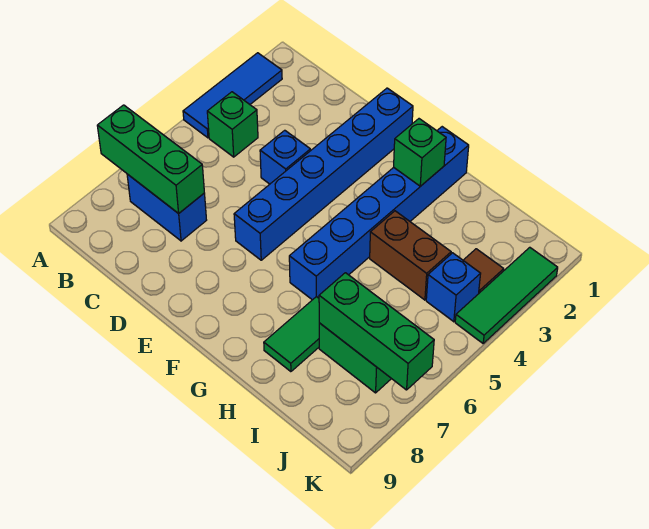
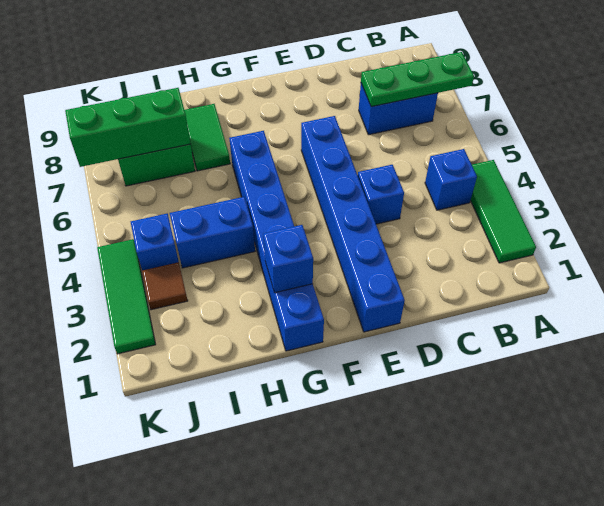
blue 1x3 tile [183,53,282,138] -> green 1x3 tile [470,160,536,263]
green 1x3 brick [97,105,204,214] -> green 1x3 plate [361,52,474,107]
green 1x1 brick [207,92,258,157] -> blue 1x1 brick [425,149,477,210]
green 1x1 brick [394,119,446,186] -> blue 1x1 brick [263,225,313,293]
brown 1x2 brick [370,211,451,300] -> blue 1x2 brick [170,197,255,268]

